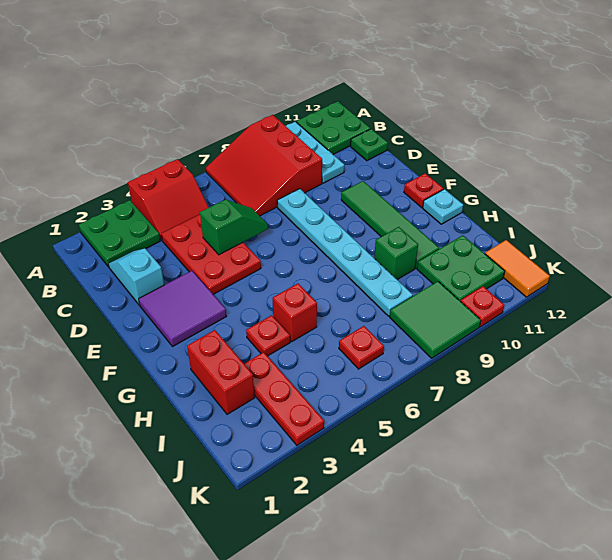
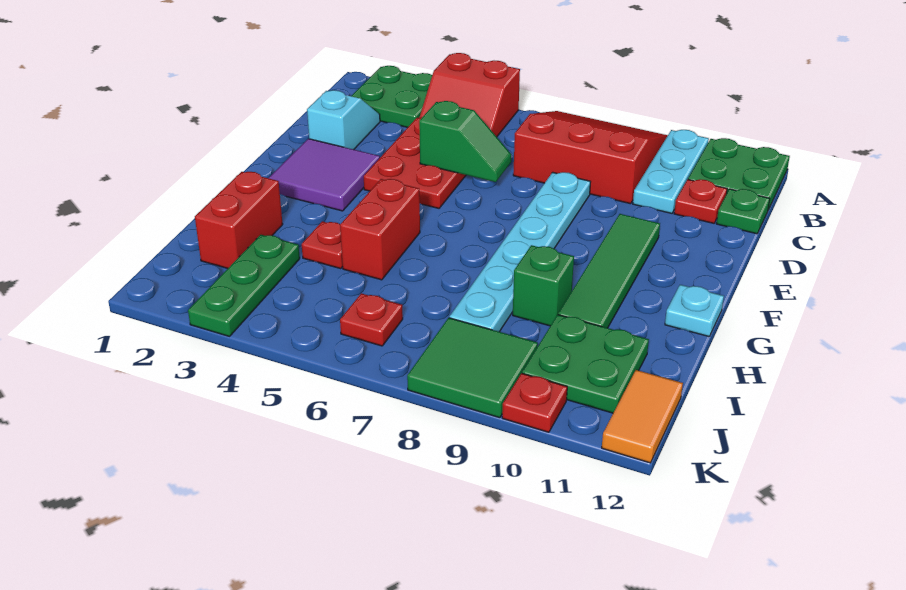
red 3x3 slope [206,115,322,216] -> red 3x3 slope turned to [513,111,668,204]
red 1x1 plate [404,173,443,208] -> red 1x1 plate moved to [674,179,727,223]
red 1x1 brick [273,284,317,341] -> red 1x2 brick [340,179,420,280]
red 1x3 plate [244,352,324,445] -> green 1x3 plate [188,235,300,336]

